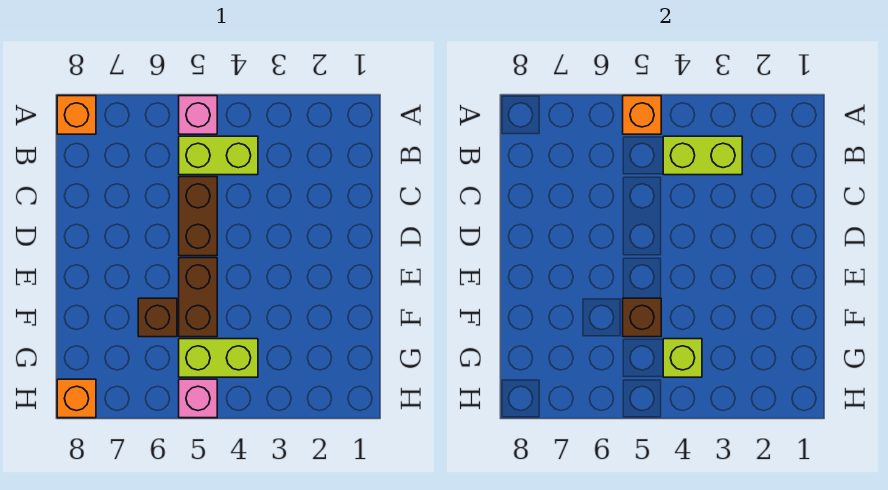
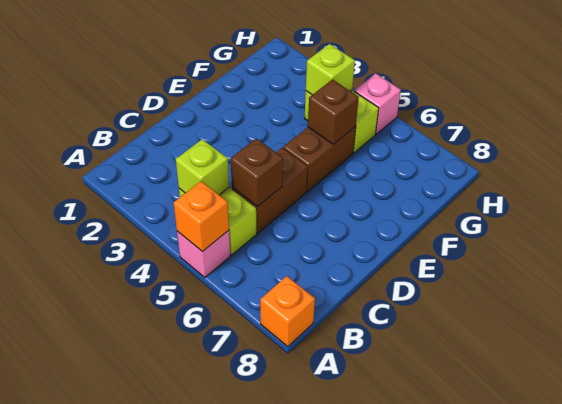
lime 1x2 brick [663,136,742,175] -> lime 1x1 brick [176,139,229,195]
brown 1x1 brick [138,298,177,337] -> brown 1x1 brick moved to [231,138,283,207]
orange 1x1 brick [57,379,96,418] -> none

